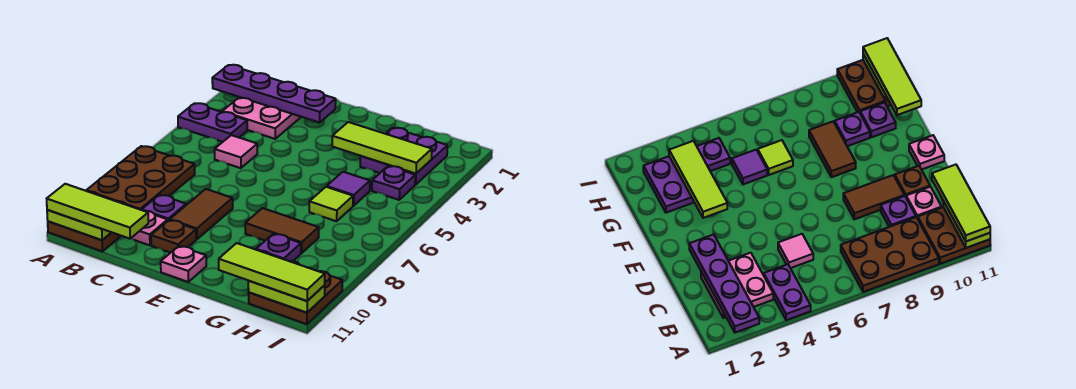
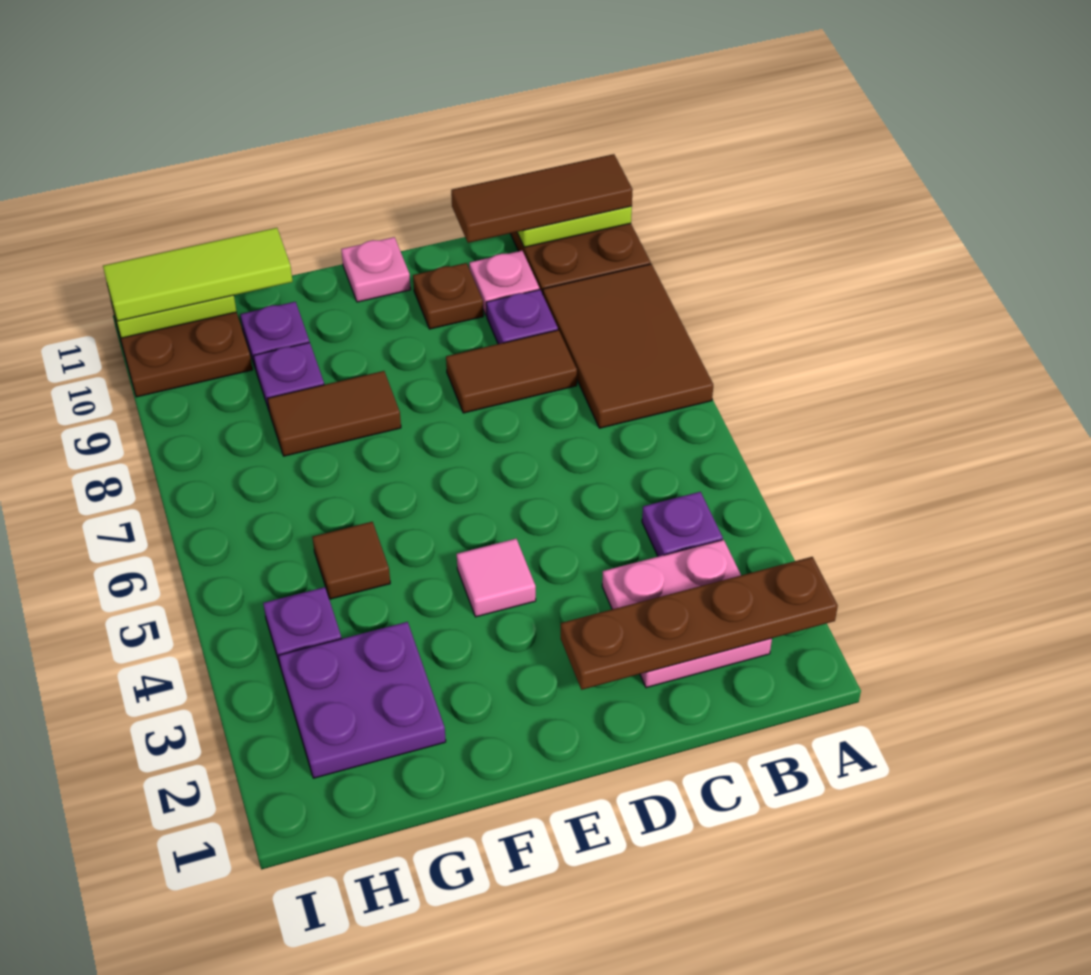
purple 1x4 plate [212,65,336,123] -> brown 1x4 plate [561,557,838,690]
purple 1x2 plate [178,103,247,142] -> purple 1x1 plate [642,492,723,557]
brown 2x3 plate [86,146,195,210] -> brown 2x3 tile [543,264,713,428]
lime 1x3 tile [47,184,148,239] -> brown 1x3 tile [451,154,633,243]
pink 1x1 tile [215,135,257,168] -> pink 1x1 tile moved to [457,539,536,617]
brown 1x2 tile [170,189,233,239] -> brown 1x2 tile turned to [446,330,577,413]
lime 1x3 tile [332,122,432,174] -> none
purple 1x1 tile [327,172,370,206] -> brown 1x1 tile [312,522,390,599]
lime 1x1 tile [309,187,353,221] -> none

